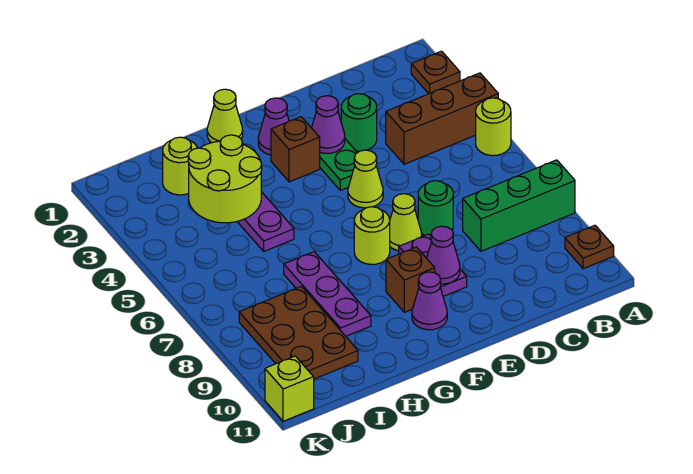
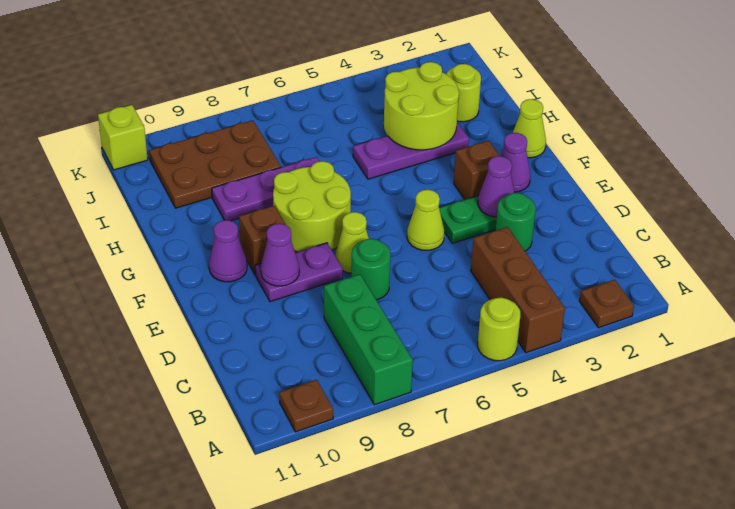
lime 1x1 round brick [354,207,390,264] -> lime 2x2 round brick [273,161,351,252]

